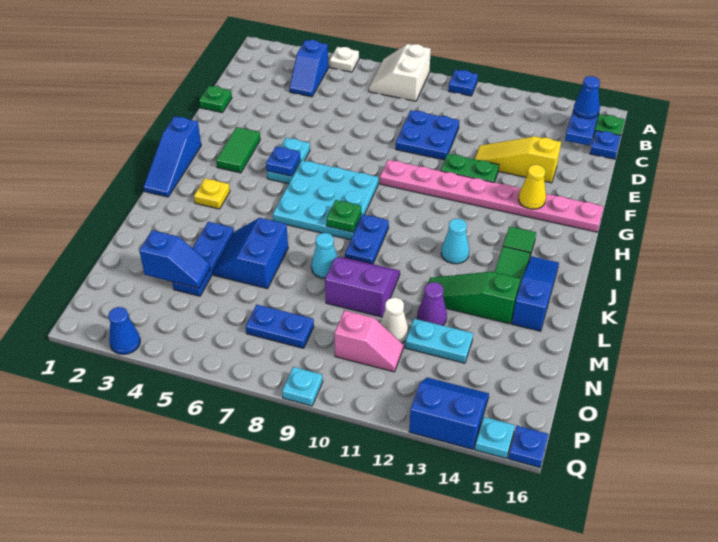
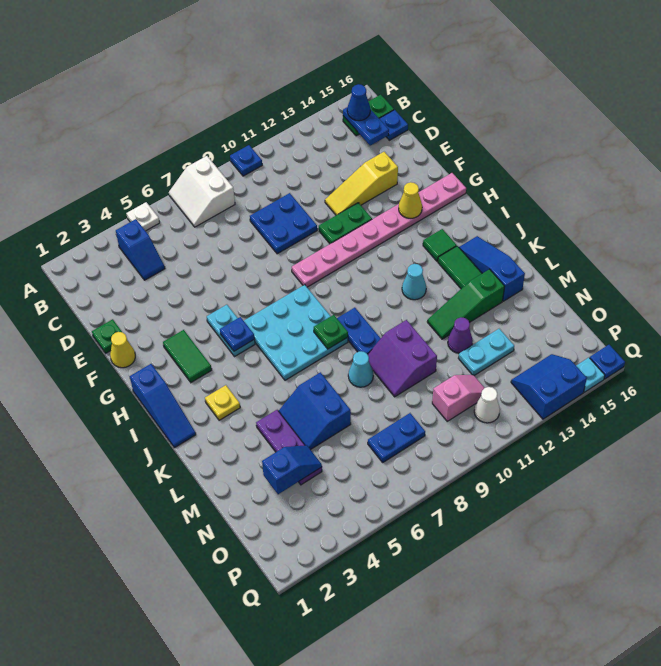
none -> yellow 1x1 cone [110,332,135,368]
blue 1x3 plate [172,222,234,296] -> purple 1x3 plate [256,410,322,485]
purple 2x2 slope [325,257,400,317] -> purple 2x2 slope turned to [368,320,437,397]
white 1x1 cone [380,298,409,343] -> white 1x1 cone moved to [474,387,500,423]
blue 1x1 cone [108,307,140,354] -> none
cyan 1x1 plate [282,367,323,406] -> none

